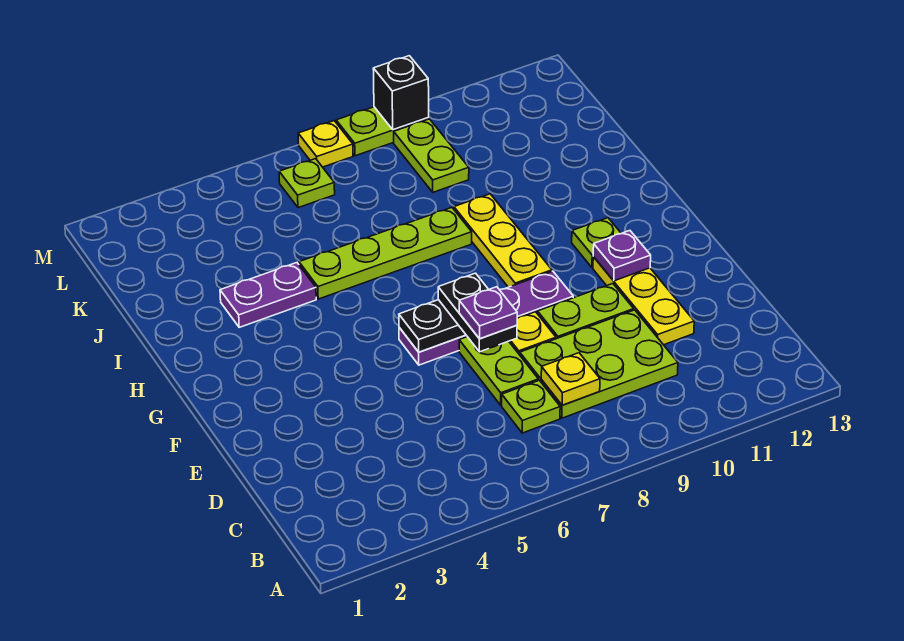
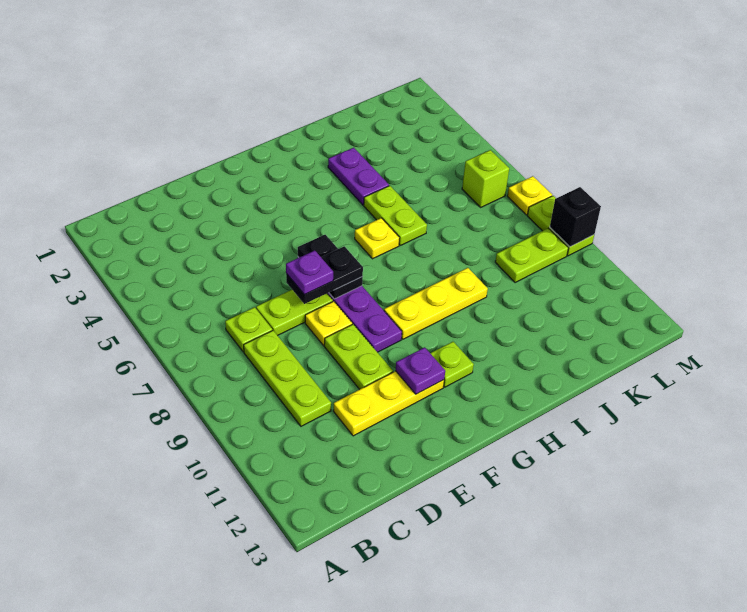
lime 2x3 plate [520,310,678,418] -> lime 1x3 plate [244,330,331,426]
yellow 1x1 plate [541,353,600,405] -> yellow 1x1 plate moved to [355,218,399,259]
lime 1x4 plate [299,208,472,299] -> lime 1x2 plate [364,186,427,245]
lime 1x1 plate [279,159,335,208] -> lime 1x1 brick [462,150,509,207]

